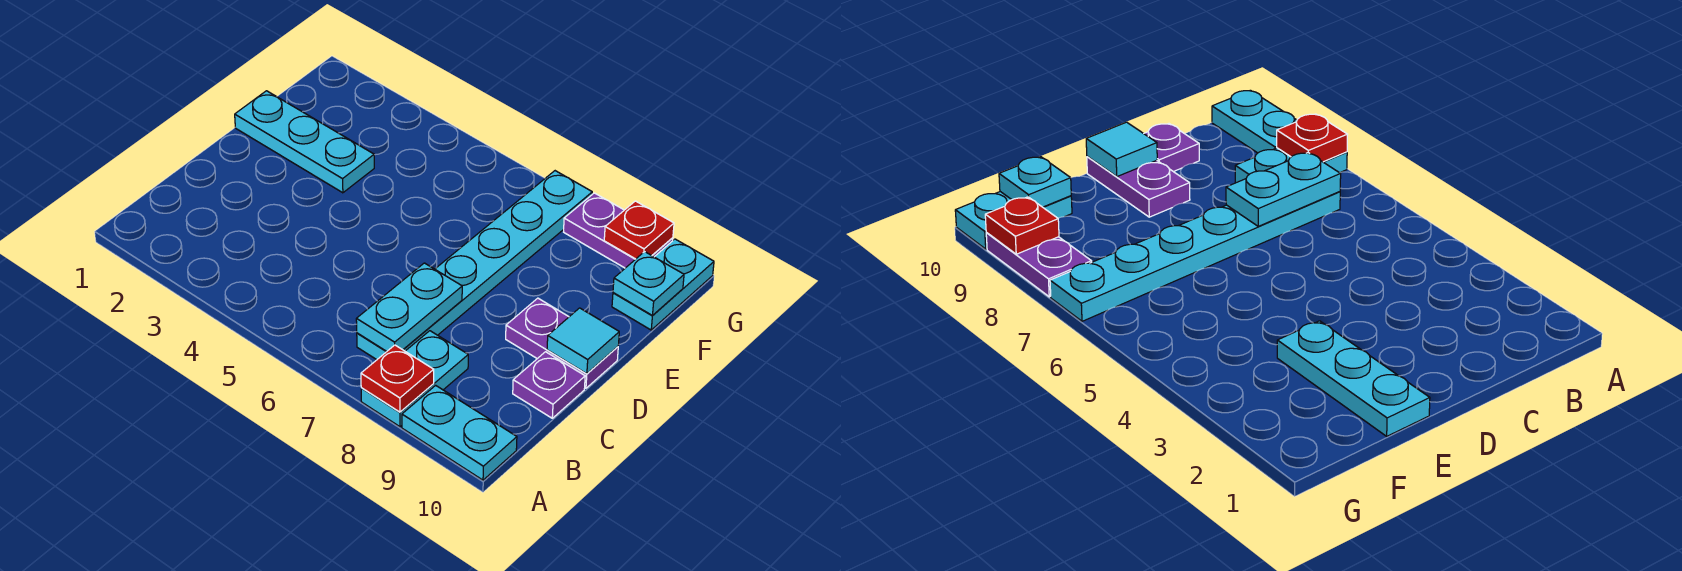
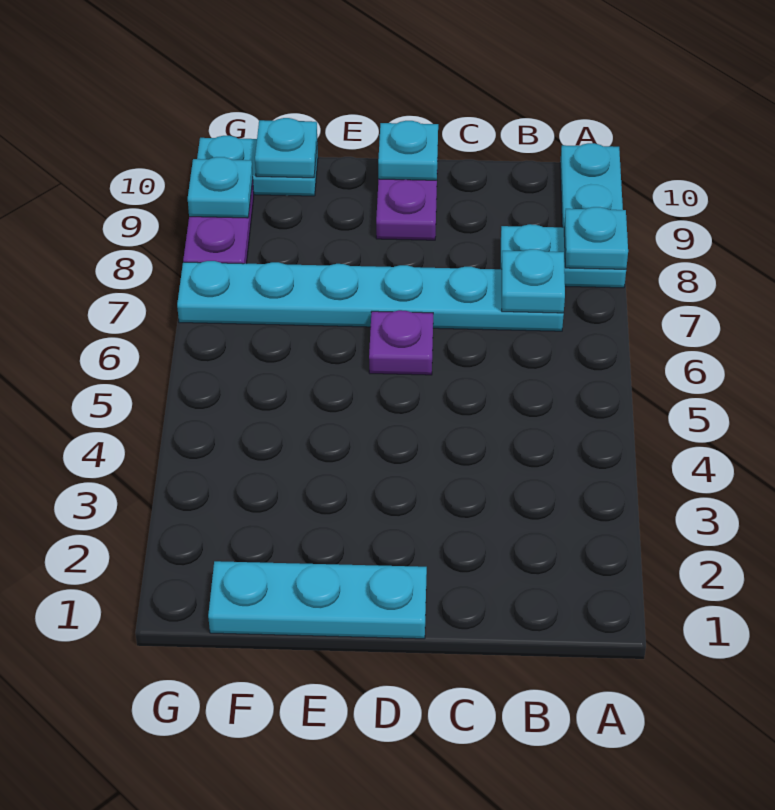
red 1x1 plate [361,345,434,412] -> cyan 1x1 plate [564,207,628,269]
cyan 1x2 plate [356,263,462,352] -> cyan 1x1 plate [502,249,565,313]
purple 1x1 plate [513,352,585,418] -> purple 1x1 plate moved to [369,310,433,375]
cyan 1x1 tile [547,308,619,374] -> cyan 1x1 plate [378,121,438,180]
cyan 1x3 plate [235,91,374,193] -> cyan 1x3 plate turned to [208,561,427,639]
red 1x1 plate [604,201,674,259] -> cyan 1x1 plate [188,157,253,218]

